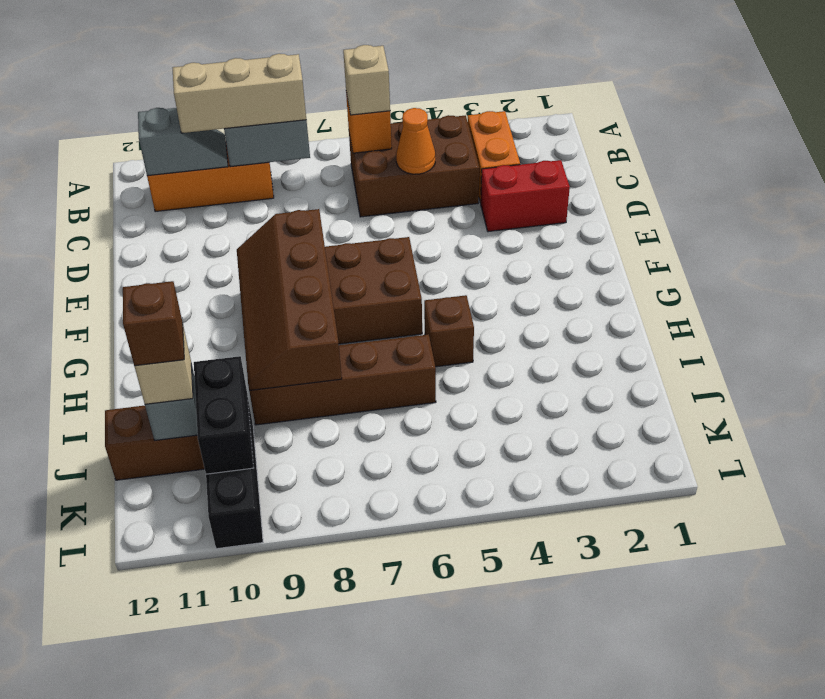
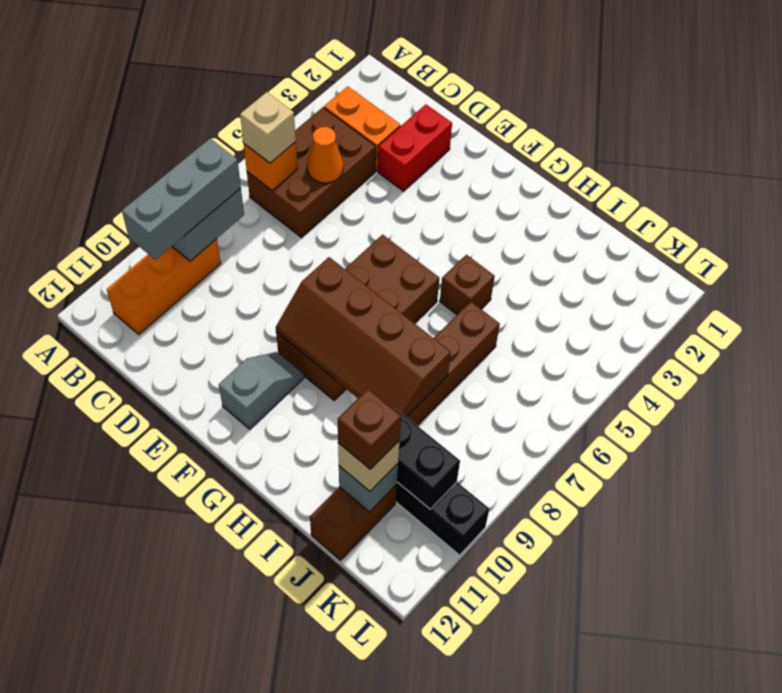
tan 1x3 brick [173,54,306,133] -> grey 1x3 brick [122,139,241,260]
grey 1x2 slope [138,108,228,176] -> grey 1x2 slope moved to [219,352,304,429]

